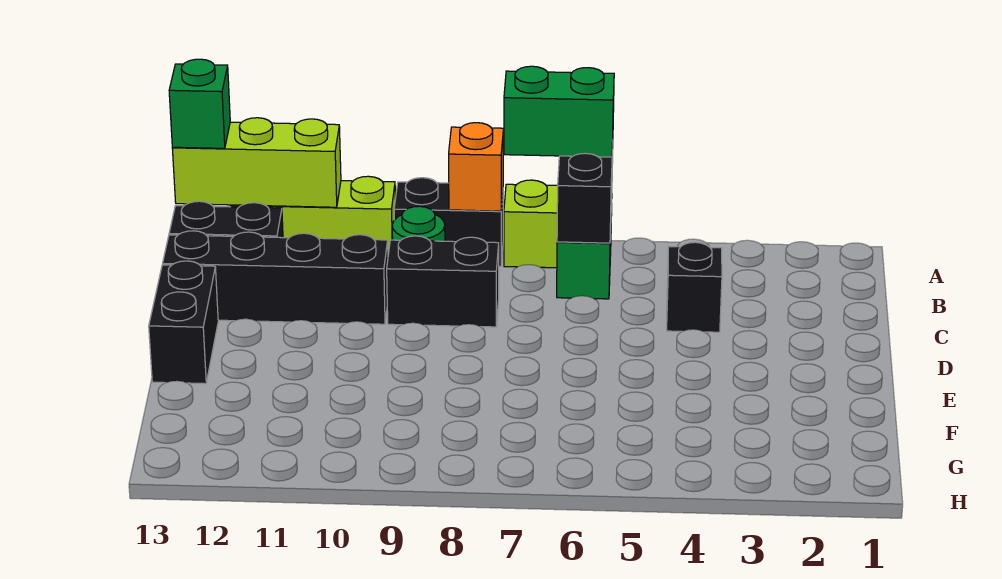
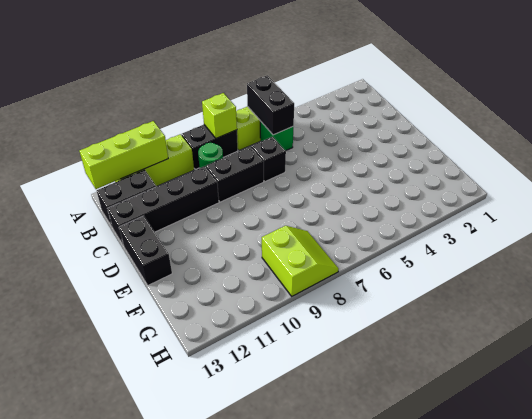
green 1x2 brick [504,66,614,157] -> none
orange 1x1 brick [449,123,503,211] -> lime 1x1 brick [202,93,237,138]
green 1x1 brick [169,59,230,148] -> none
black 1x1 brick [667,242,722,332] -> black 1x1 brick moved to [251,137,286,182]
none -> lime 2x2 slope [262,226,339,296]

